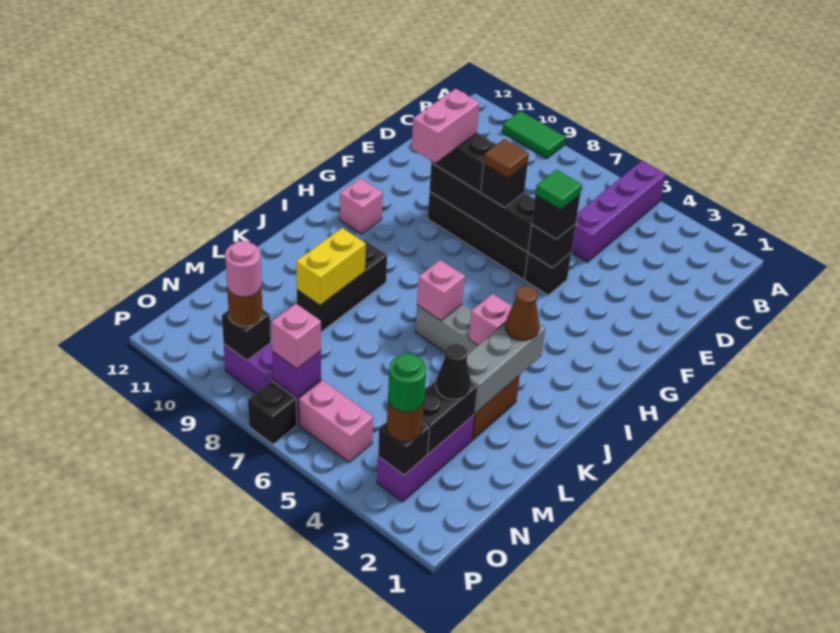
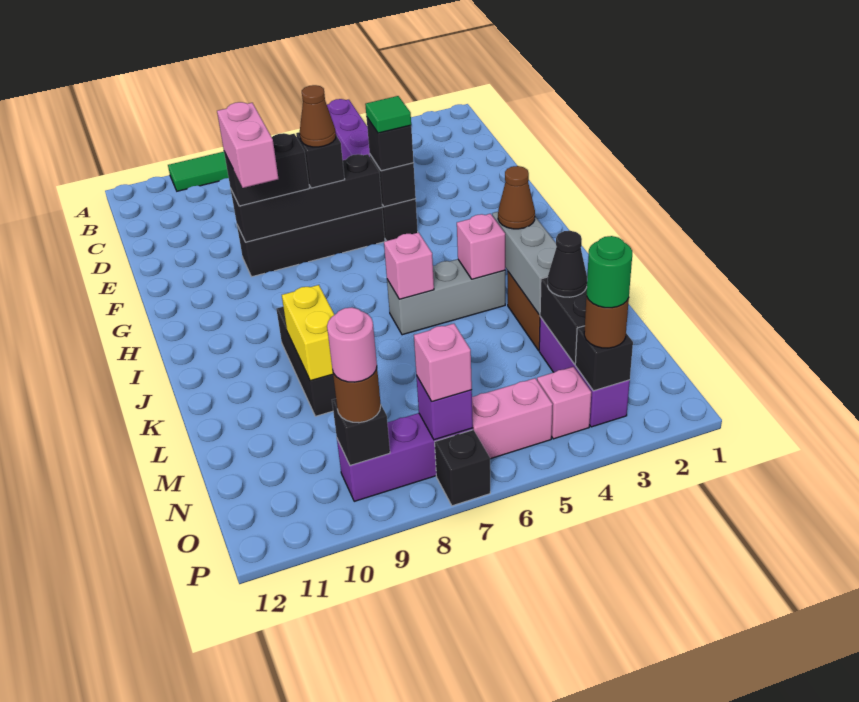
brown 1x1 tile [483,139,529,178] -> brown 1x1 cone [300,85,336,147]
pink 1x1 brick [340,178,383,234] -> pink 1x1 brick moved to [537,367,591,439]

